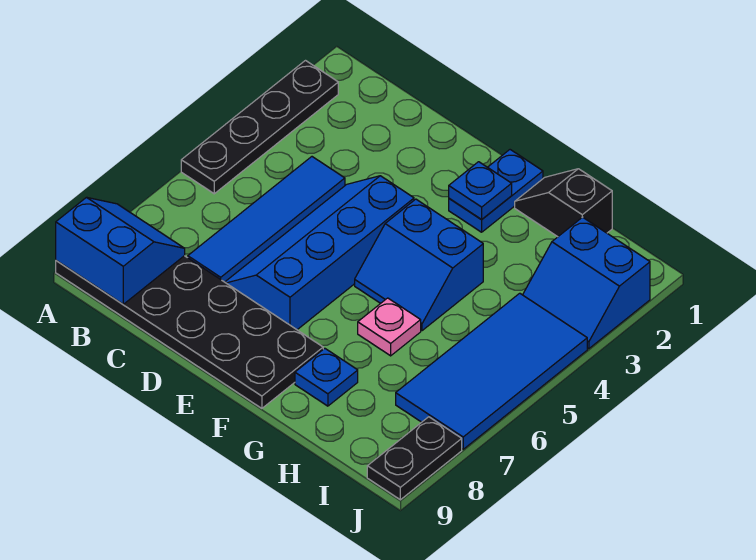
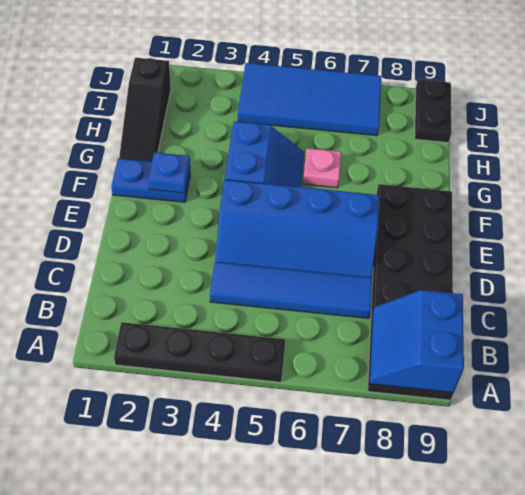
black 1x2 slope [515,169,612,237] -> black 1x3 slope [119,58,171,162]
blue 1x1 plate [295,348,358,406] -> none
blue 2x2 slope [523,217,650,349] -> none
black 1x2 plate [367,417,462,500] -> black 1x2 plate turned to [415,79,451,143]

